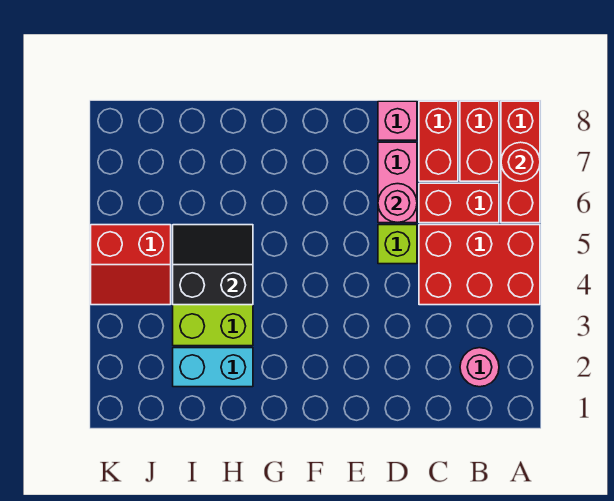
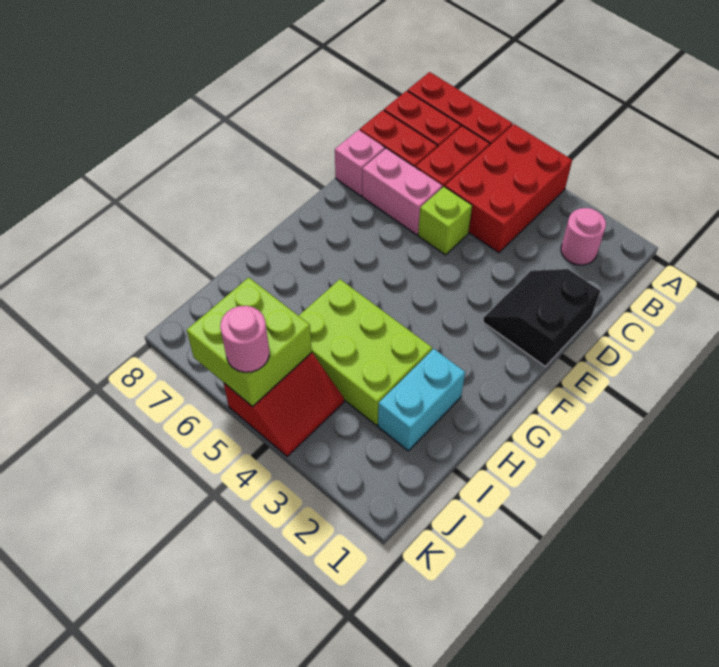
red 1x1 round brick [501,142,540,181] -> none
pink 1x1 round brick [378,184,417,223] -> pink 1x1 round brick moved to [220,306,269,372]
black 2x2 slope [173,225,253,305] -> black 2x2 slope moved to [483,269,600,366]
none -> lime 2x2 brick [187,277,312,407]

